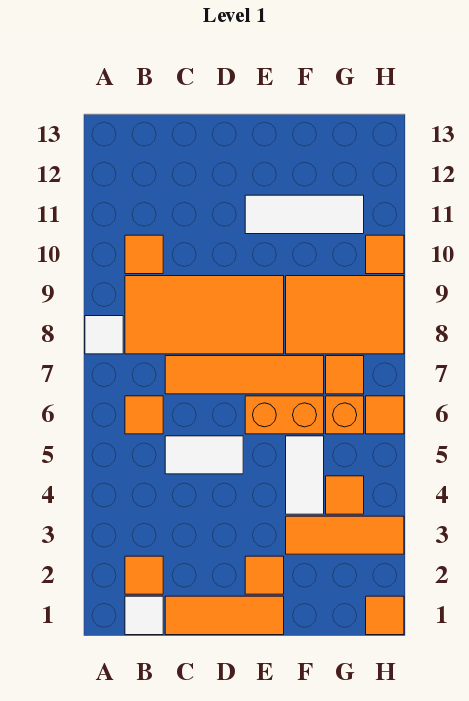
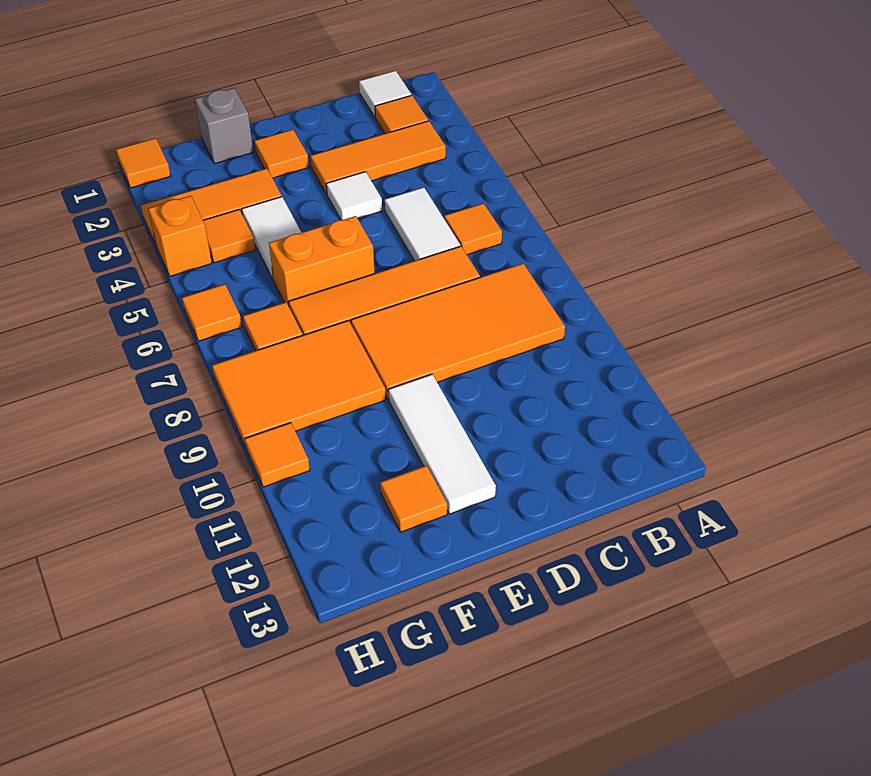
white 1x1 tile [85,316,123,354] -> white 1x1 tile moved to [326,172,382,220]
orange 1x1 tile [125,235,163,274] -> orange 1x1 tile moved to [380,466,447,532]
orange 1x3 tile [165,596,284,635] -> orange 1x3 tile moved to [311,121,446,194]
white 1x2 tile [165,436,243,474] -> white 1x2 tile turned to [385,187,460,261]
white 1x3 tile [245,195,364,234] -> white 1x3 tile turned to [388,374,496,514]
none -> grey 1x1 brick [195,88,253,164]
orange 1x1 brick [326,396,364,434] -> orange 1x1 brick moved to [148,196,212,276]

